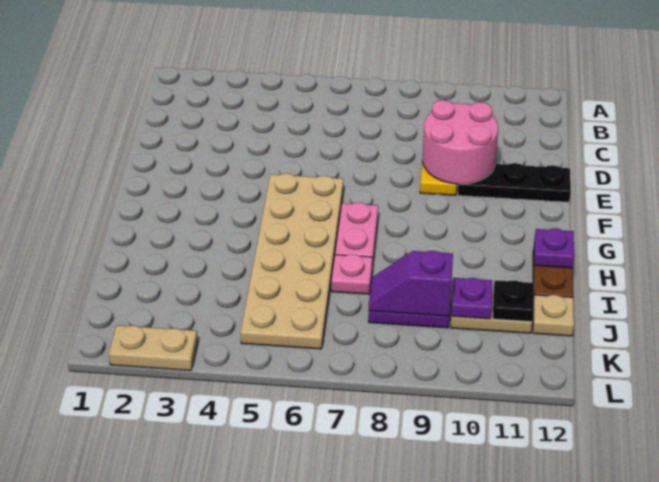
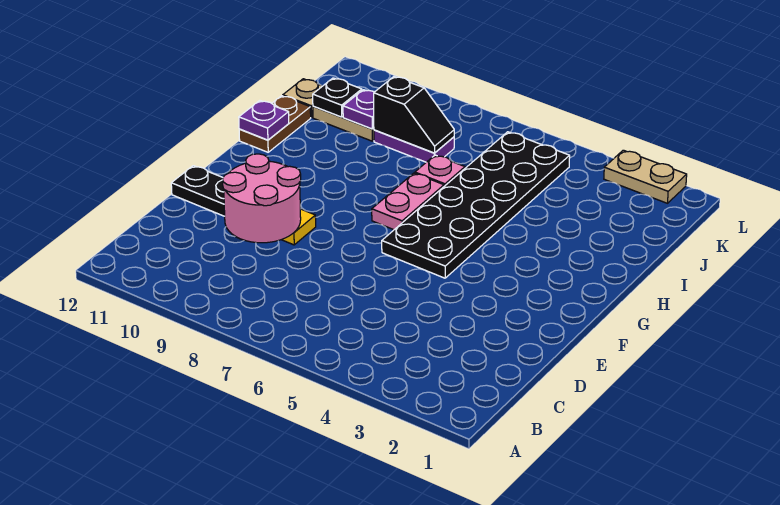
tan 2x6 plate [240,173,343,349] -> black 2x6 plate [382,132,570,278]
purple 1x2 slope [369,251,453,316] -> black 1x2 slope [374,77,454,153]

